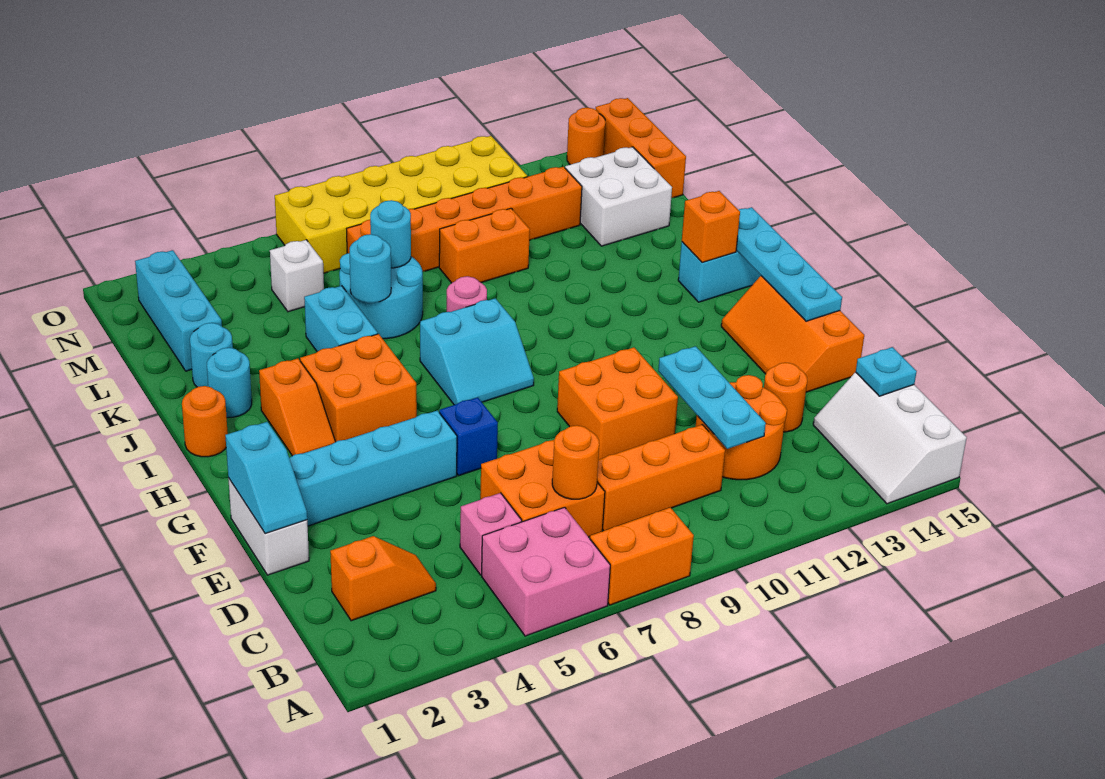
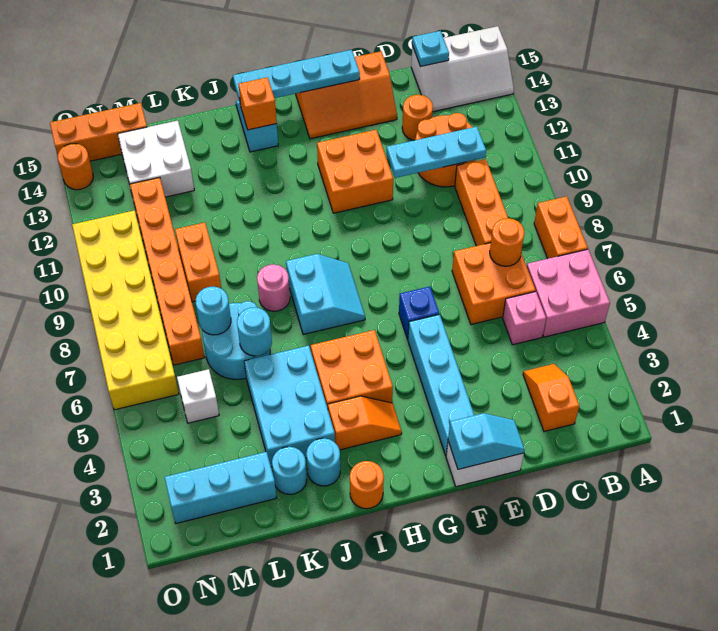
orange 2x2 brick [557,347,678,460] -> orange 2x2 brick moved to [317,130,393,213]
cyan 1x2 brick [304,286,378,352] -> cyan 2x3 brick [244,346,335,467]

